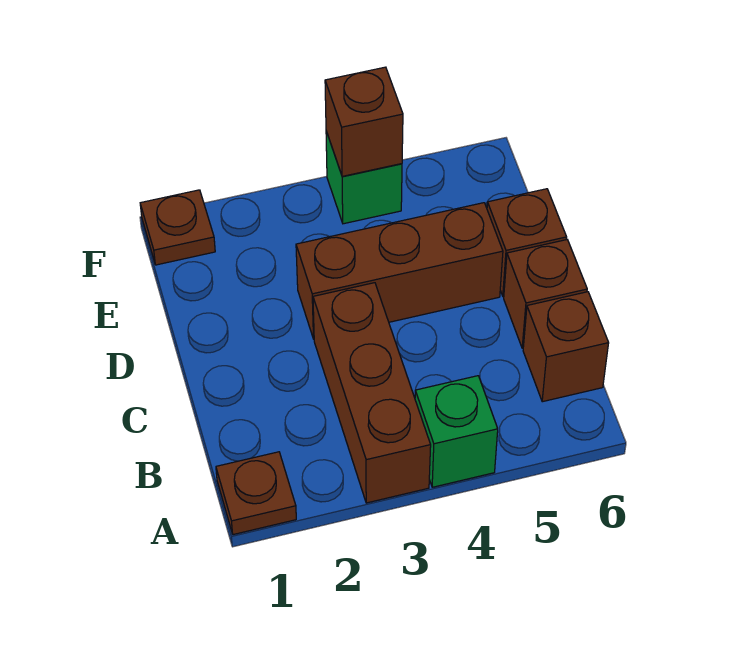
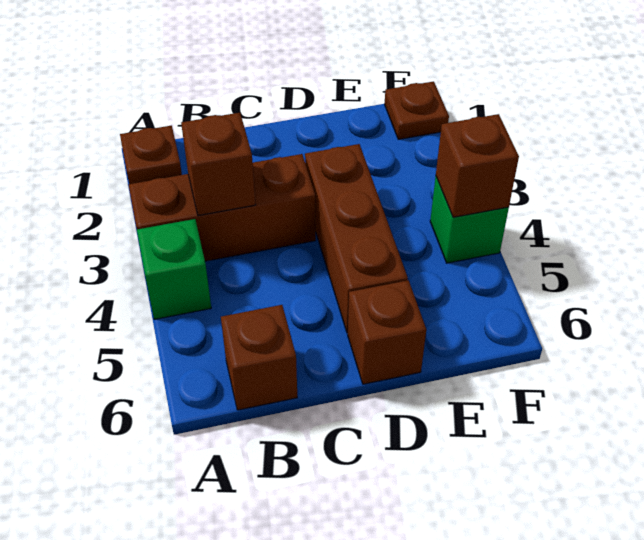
brown 1x1 brick [504,240,587,348] -> brown 1x1 brick moved to [181,113,255,216]

